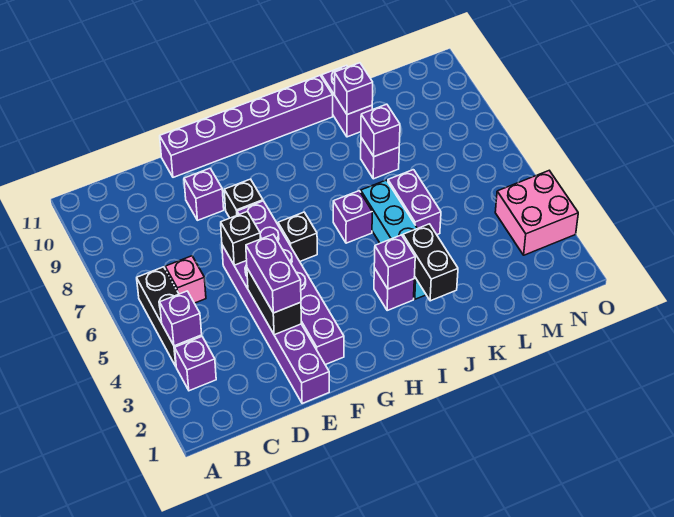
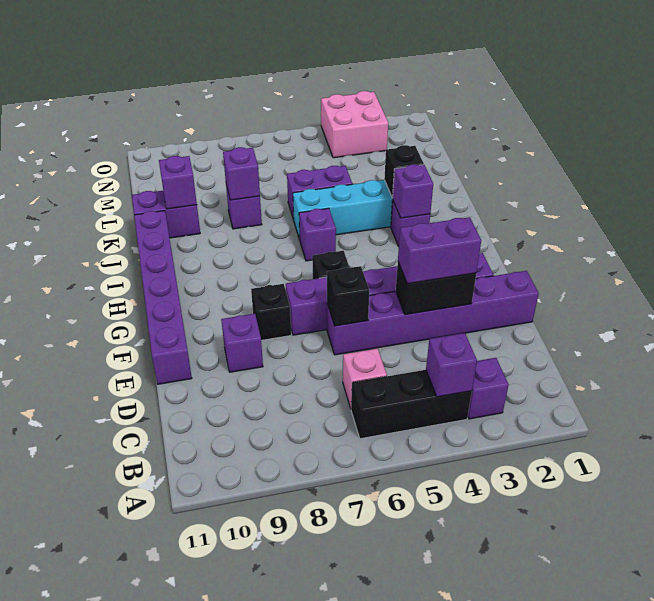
black 1x2 brick [403,224,458,301] -> black 1x1 brick [384,145,424,198]

